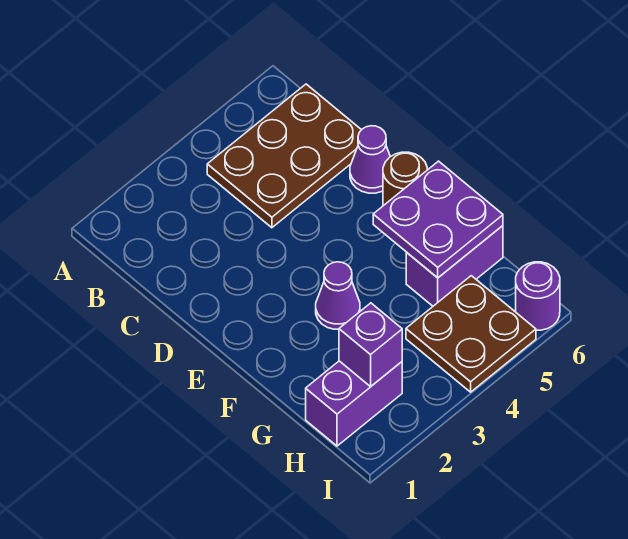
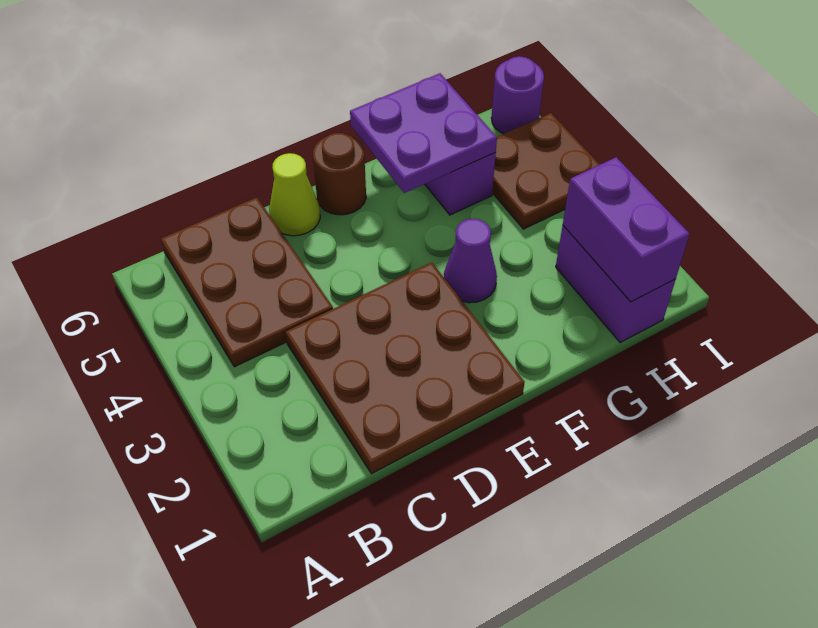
none -> brown 3x3 plate [286,262,525,474]
purple 1x1 cone [350,126,390,193] -> lime 1x1 cone [269,153,320,236]
purple 1x1 brick [339,303,402,387] -> purple 1x2 brick [563,157,690,302]

